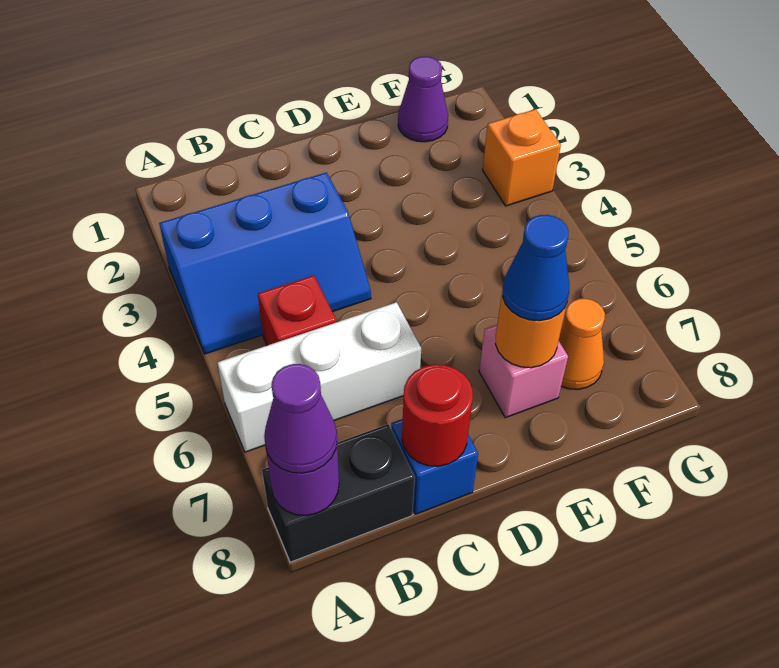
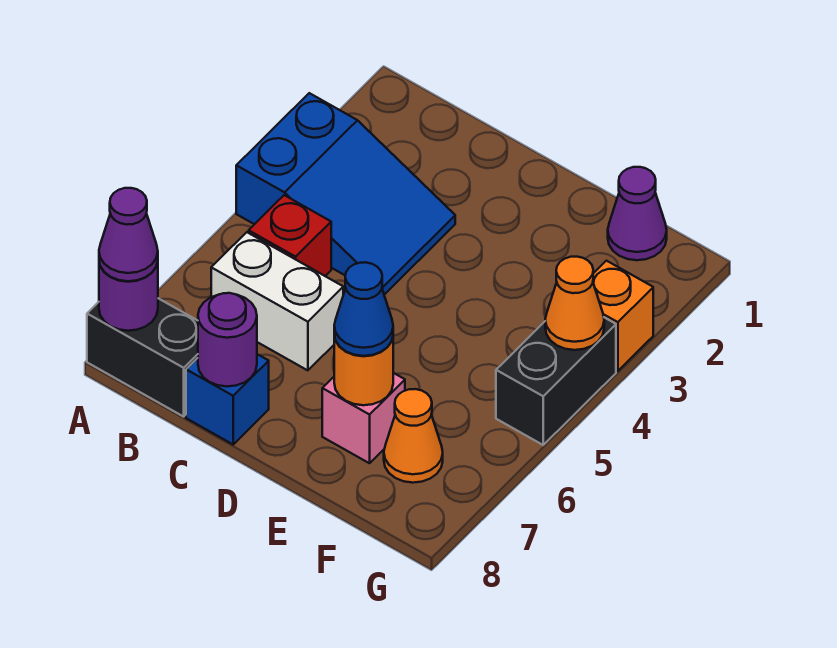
blue 2x3 slope [159,172,371,354] -> blue 2x3 slope turned to [236,93,455,295]
white 1x3 brick [217,302,421,452] -> white 1x2 brick [211,232,343,370]
red 1x1 round brick [402,364,473,466] -> purple 1x1 round brick [198,293,257,386]
none -> black 1x2 brick [496,318,616,445]
none -> orange 1x1 cone [545,257,604,350]

